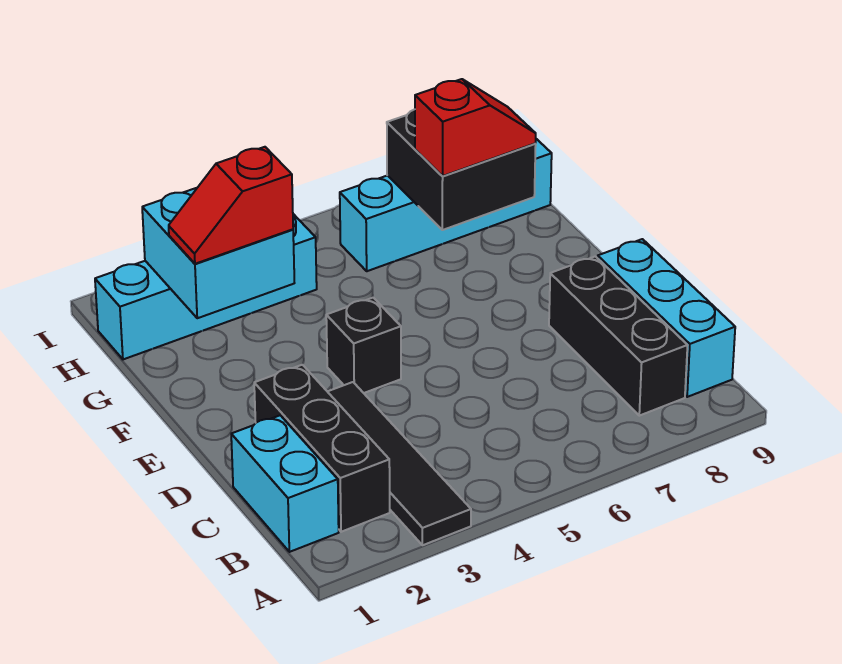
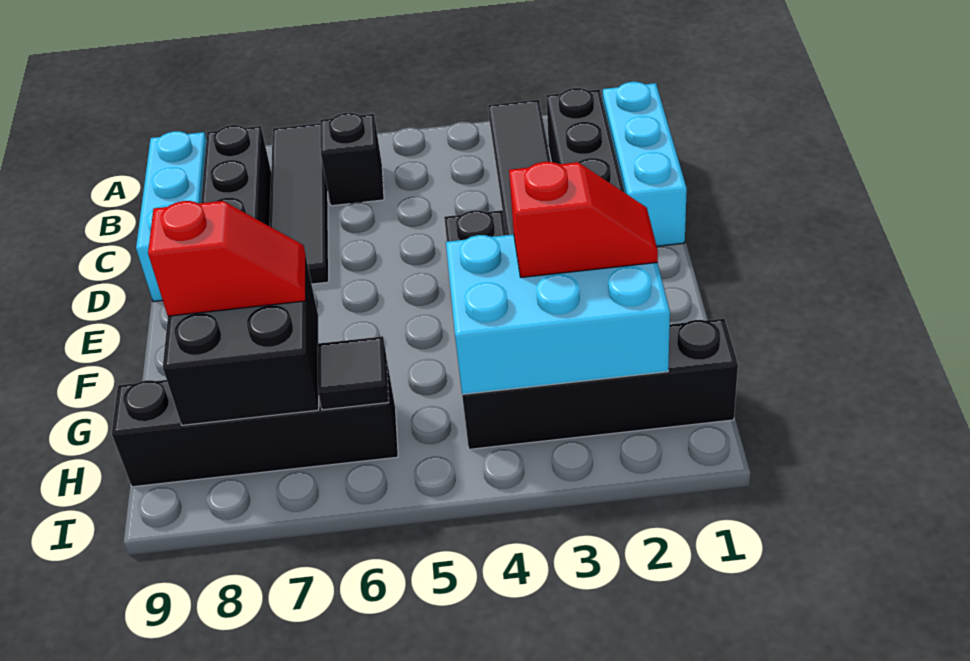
none -> black 1x4 tile [270,123,329,284]
cyan 1x2 brick [231,415,339,552] -> cyan 1x3 brick [603,82,687,246]
none -> black 1x1 brick [320,113,384,206]
cyan 2x2 brick [142,188,294,318] -> cyan 2x3 brick [446,234,670,394]
red 1x2 slope [415,79,536,176] -> red 1x2 slope turned to [148,201,306,316]
cyan 1x4 brick [95,214,317,359] -> black 1x4 brick [462,318,738,449]
cyan 1x4 brick [340,139,552,271] -> black 1x4 brick [112,358,398,487]
none -> black 1x1 tile [318,336,389,410]

